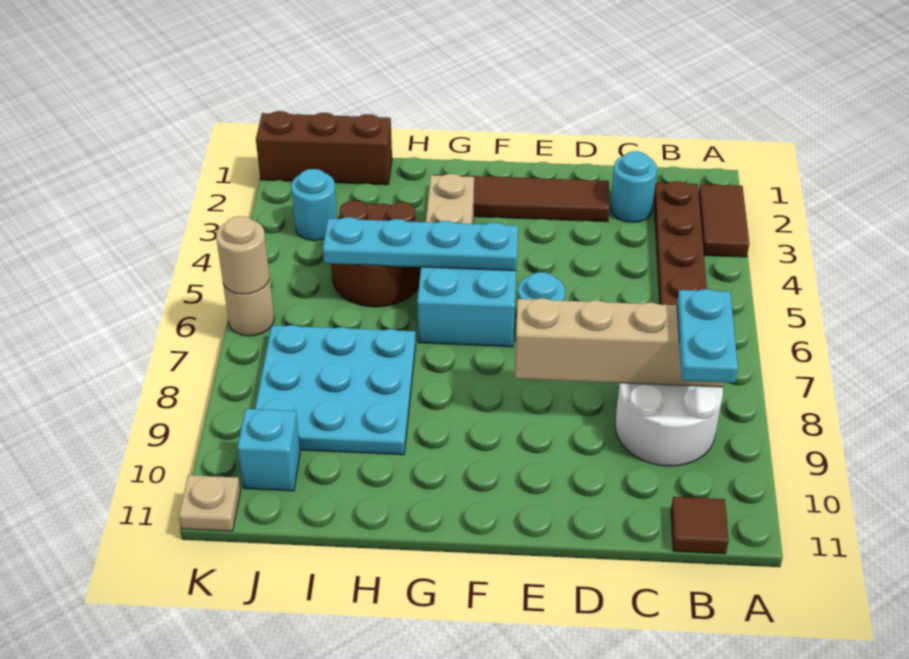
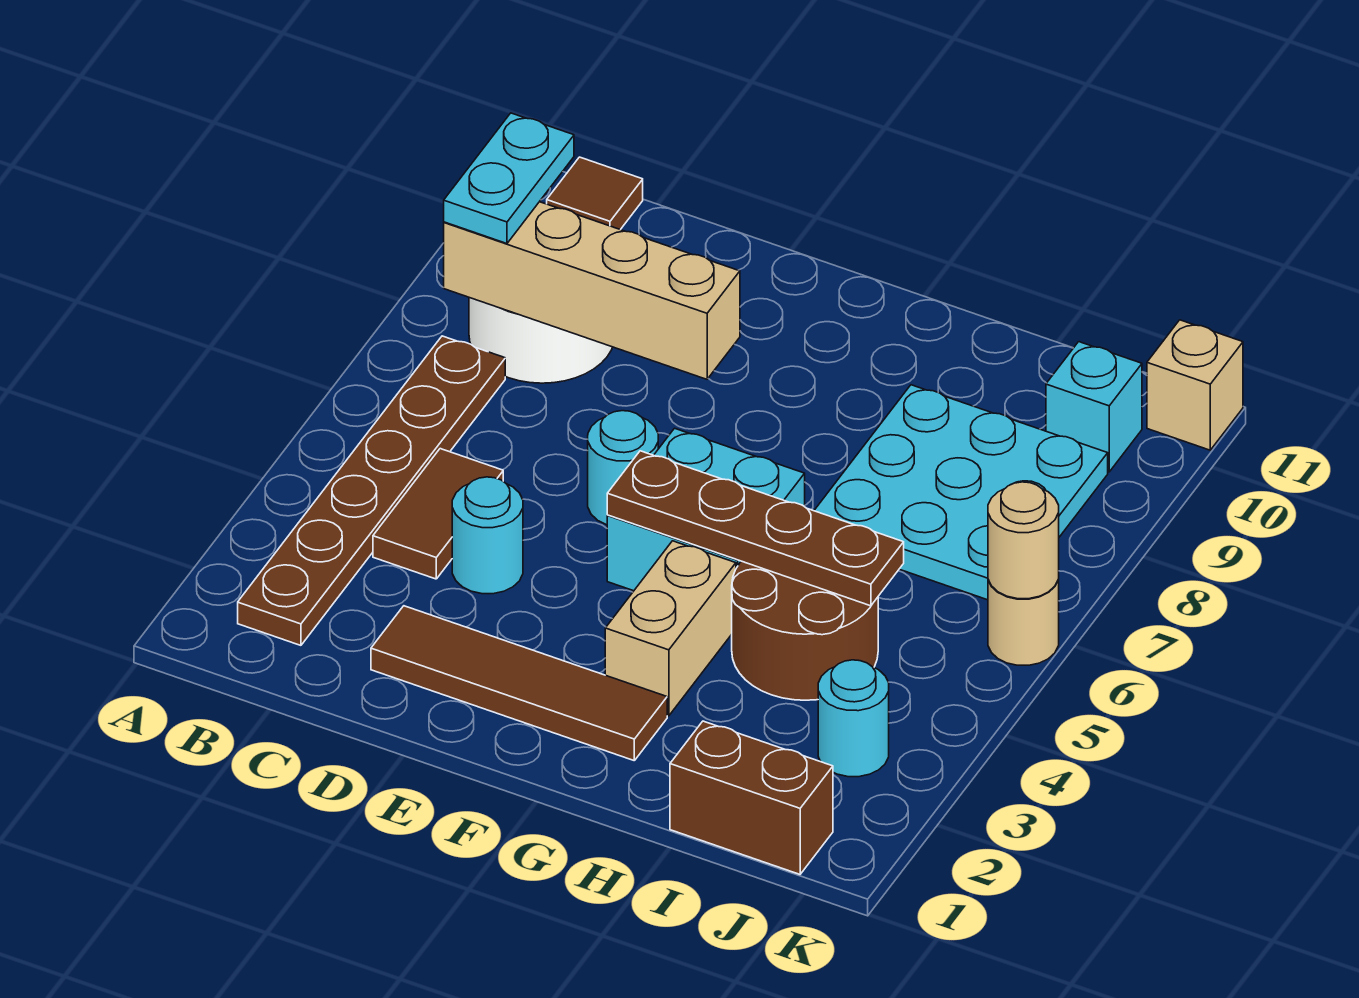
brown 1x2 tile [699,184,749,257] -> brown 1x2 tile moved to [373,449,503,579]
cyan 1x1 round brick [610,151,657,223] -> cyan 1x1 round brick moved to [452,477,523,594]
cyan 1x4 plate [323,217,518,271] -> brown 1x4 plate [607,451,904,606]
brown 1x3 brick [256,111,392,185] -> brown 1x2 brick [670,721,833,874]
tan 1x1 plate [179,475,241,531] -> tan 1x1 brick [1147,320,1243,450]

